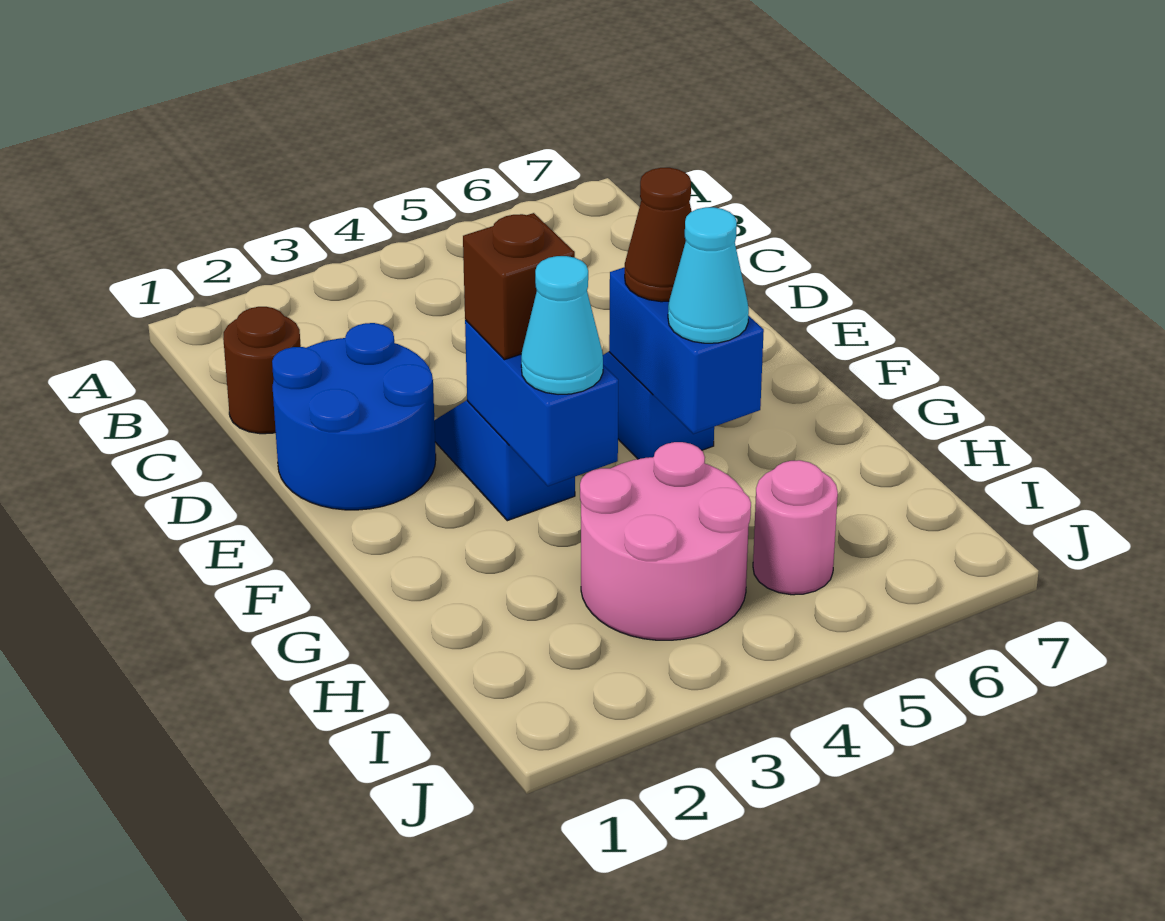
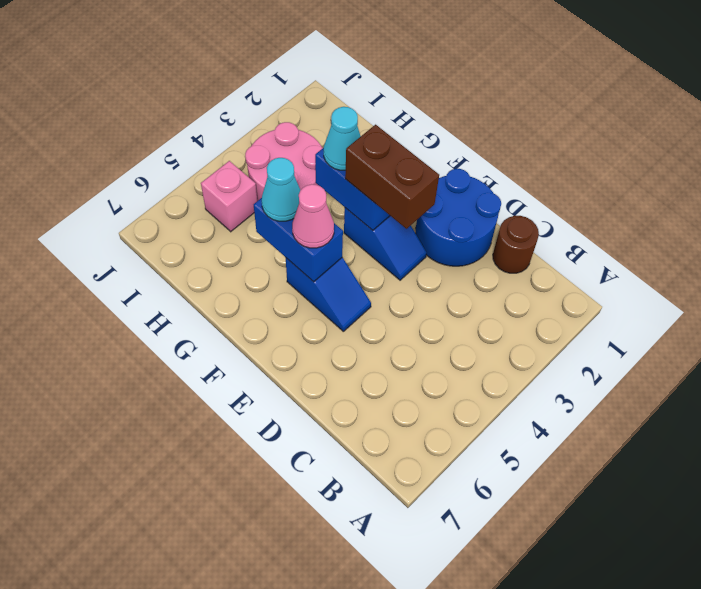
brown 1x1 brick [463,213,575,360] -> brown 1x2 brick [345,125,439,229]
brown 1x1 cone [625,168,692,302] -> pink 1x1 cone [292,184,334,248]
pink 1x1 round brick [753,460,838,595] -> pink 1x1 brick [201,161,257,232]

